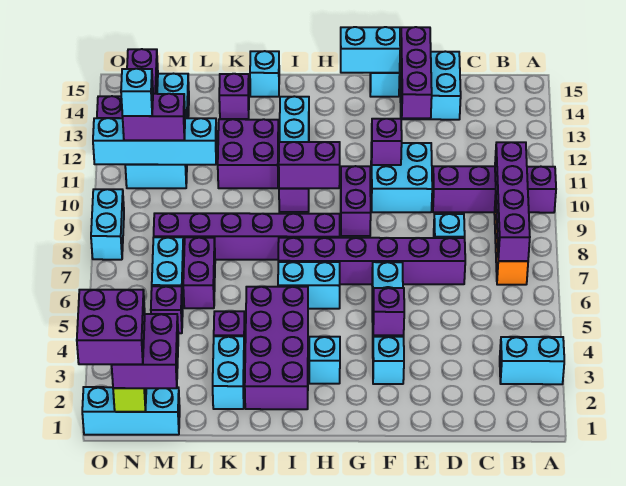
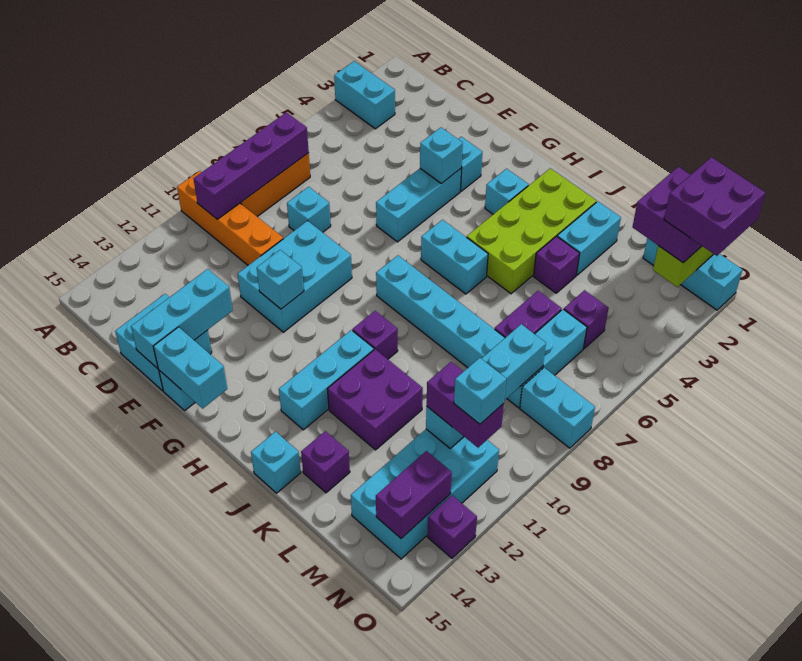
purple 1x4 brick [432,166,556,213] -> orange 1x4 brick [177,171,283,265]
purple 1x6 brick [278,238,465,284] -> none
cyan 2x2 brick [371,143,432,212] -> cyan 2x3 brick [238,221,352,332]
purple 1x3 brick [401,27,432,118] -> cyan 1x3 brick [131,269,233,369]
purple 1x1 brick [373,288,404,335] -> cyan 1x1 brick [420,127,463,184]
purple 1x1 brick [371,119,402,165] -> cyan 1x1 brick [257,250,304,309]
purple 1x2 brick [341,166,371,236] -> none
purple 1x6 brick [154,213,340,260] -> cyan 1x6 brick [376,255,543,408]
purple 1x2 brick [279,142,340,189] -> none
purple 2x4 brick [245,287,308,409] -> lime 2x4 brick [467,168,596,294]
cyan 1x4 brick [93,118,217,165] -> cyan 1x4 brick turned to [426,324,546,448]
cyan 1x2 brick [91,189,124,260] -> cyan 1x2 brick turned to [520,368,595,448]

